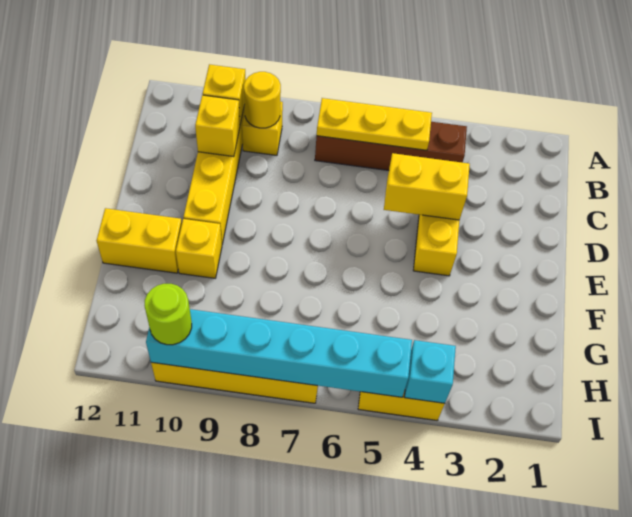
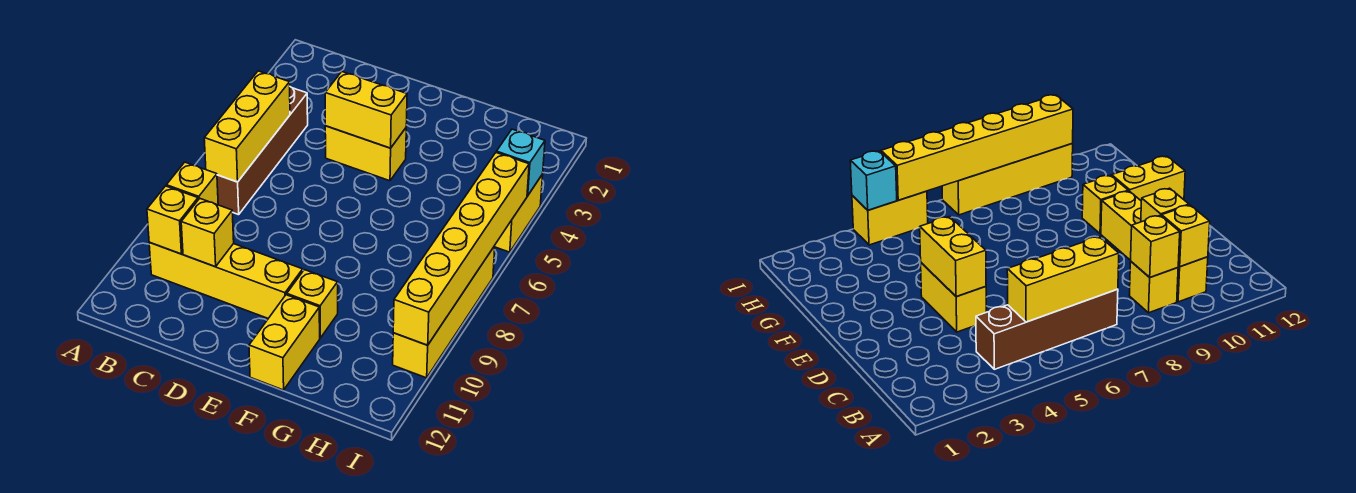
yellow 1x3 plate [317,98,432,150] -> yellow 1x3 brick [204,71,290,182]
yellow 1x1 round brick [244,72,281,128] -> yellow 1x1 brick [166,162,218,205]
yellow 1x2 brick [384,153,470,220] -> yellow 1x2 brick turned to [325,72,407,148]
cyan 1x6 brick [146,309,412,397] -> yellow 1x6 brick [393,153,529,345]
lime 1x1 round brick [145,284,192,345] -> none

